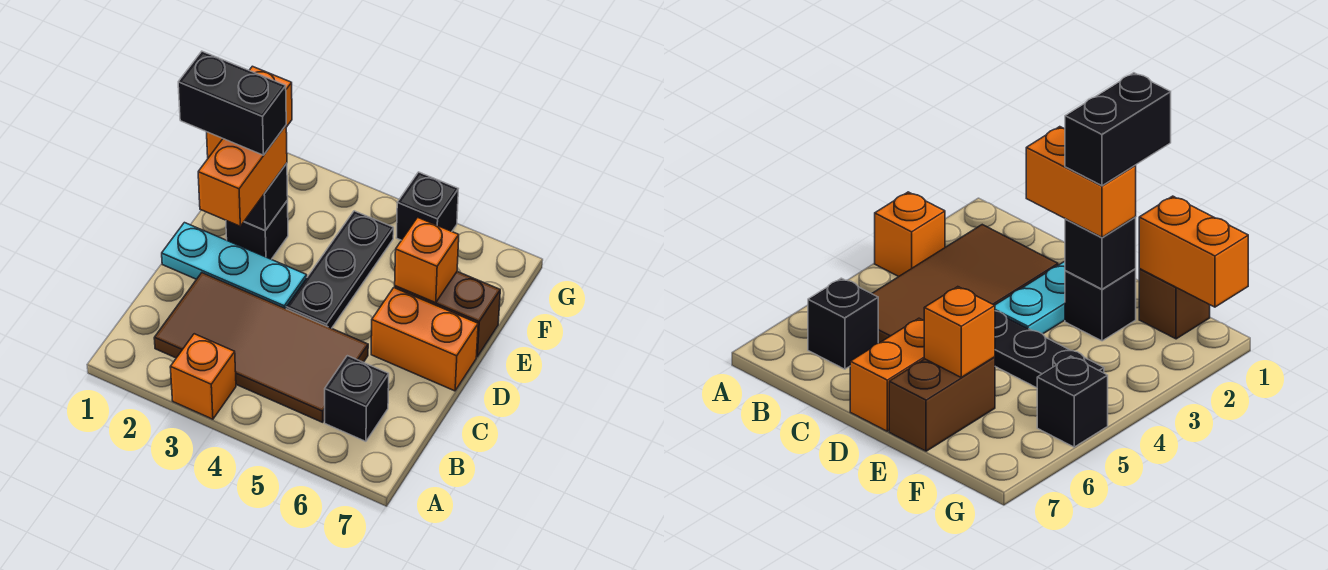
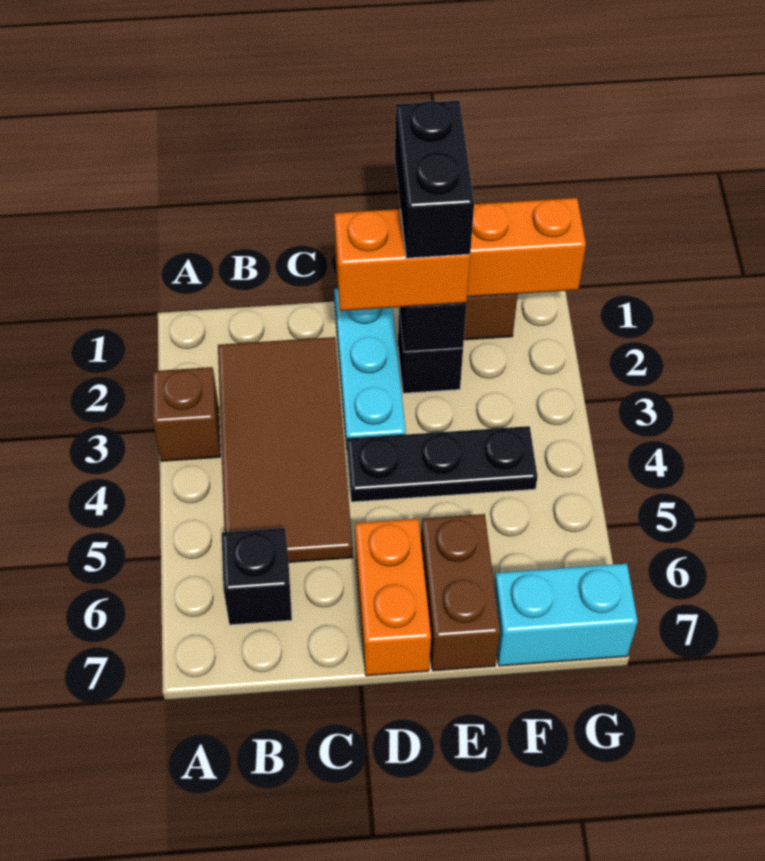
orange 1x1 brick [170,334,236,419] -> brown 1x1 brick [152,367,220,461]
orange 1x1 brick [395,217,459,303] -> none
none -> cyan 1x2 brick [494,564,638,666]
black 1x1 brick [396,172,458,240] -> none

